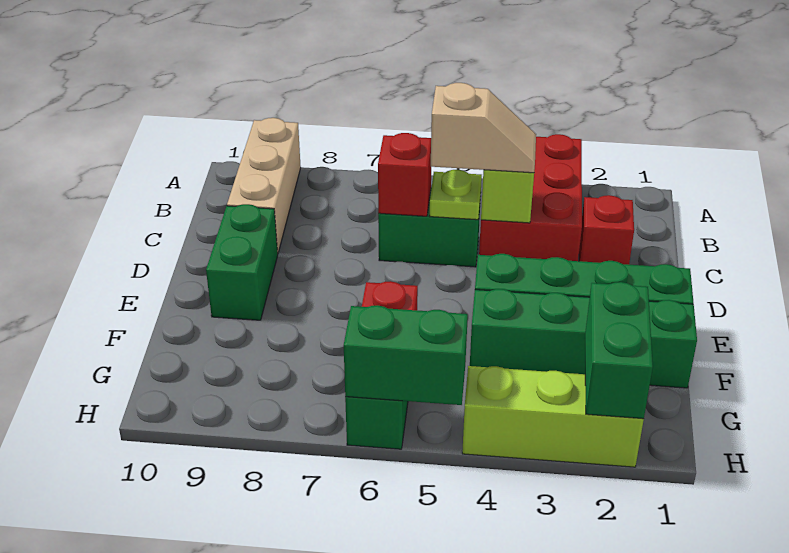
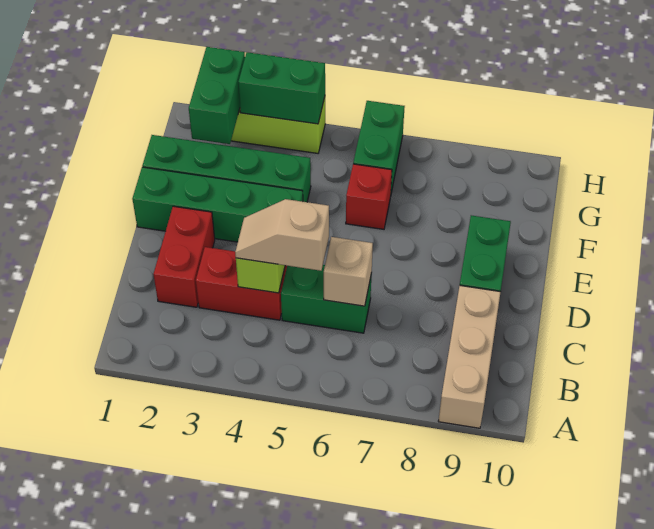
red 2x3 brick [479,134,582,261] -> red 1x2 brick [196,247,287,320]
red 1x1 brick [579,195,634,265] -> red 1x2 brick [153,206,215,307]
lime 1x1 plate [430,170,482,220] -> none
red 1x1 brick [378,133,431,216] -> tan 1x1 brick [324,237,373,306]
green 1x2 brick [344,305,468,405] -> green 1x2 brick moved to [238,52,325,124]

